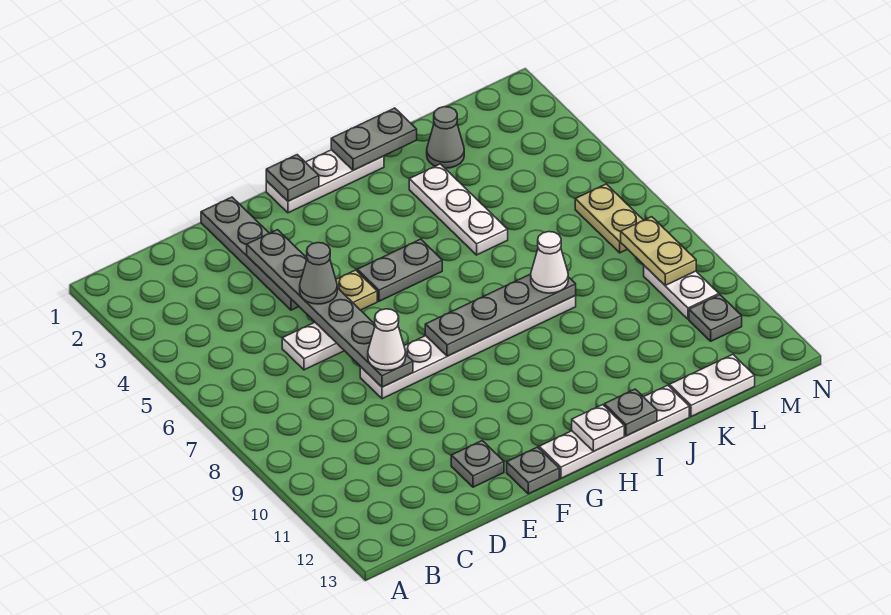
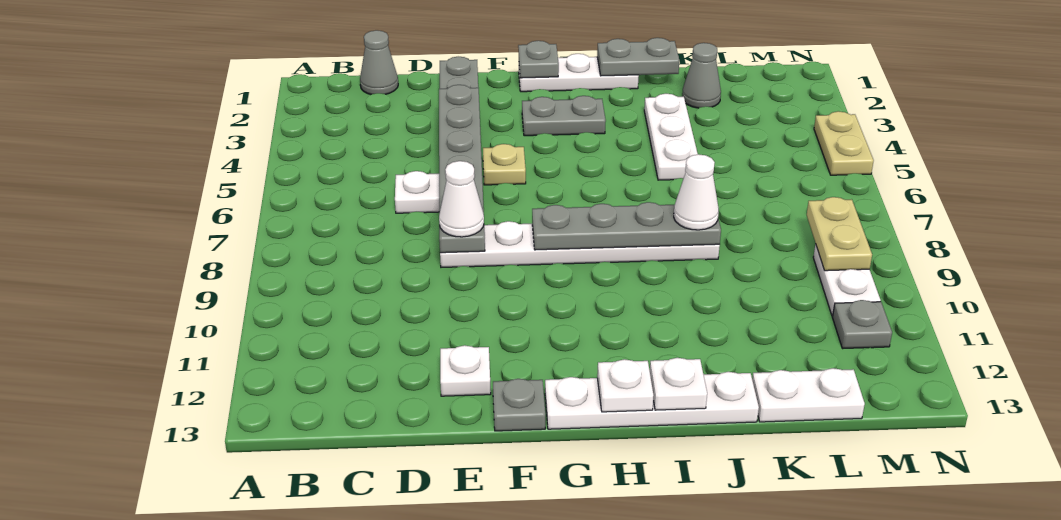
grey 1x1 cone [300,243,337,304] -> grey 1x1 cone moved to [360,30,398,94]
grey 1x1 plate [451,441,504,487] -> white 1x1 plate [440,345,491,396]
grey 1x2 plate [357,239,442,301] -> grey 1x2 plate moved to [522,96,606,136]
grey 1x1 plate [604,389,657,436] -> white 1x1 plate [650,358,707,410]
tan 1x2 plate [575,184,643,253] -> tan 1x2 plate moved to [814,111,874,175]

